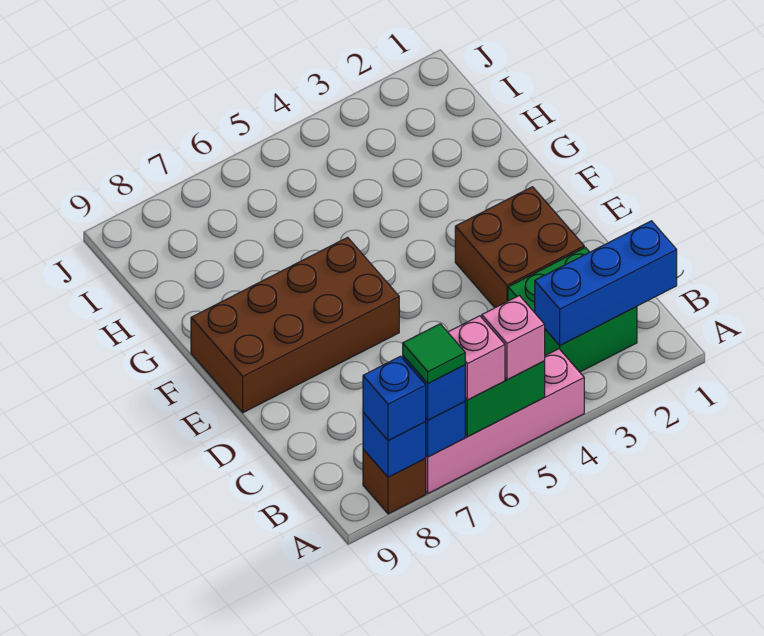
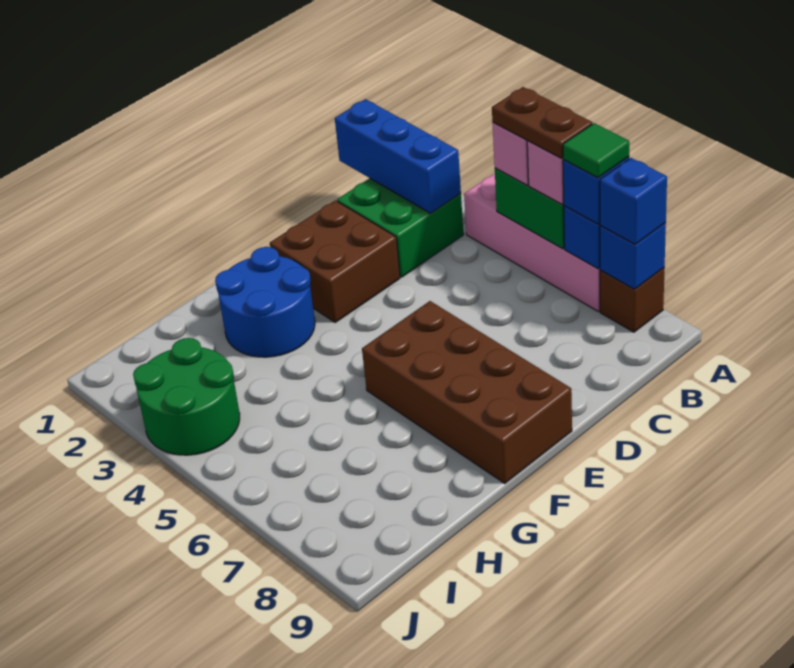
none -> brown 1x2 plate [492,87,592,158]
none -> blue 2x2 round brick [215,247,315,357]
none -> green 2x2 round brick [133,338,240,455]

